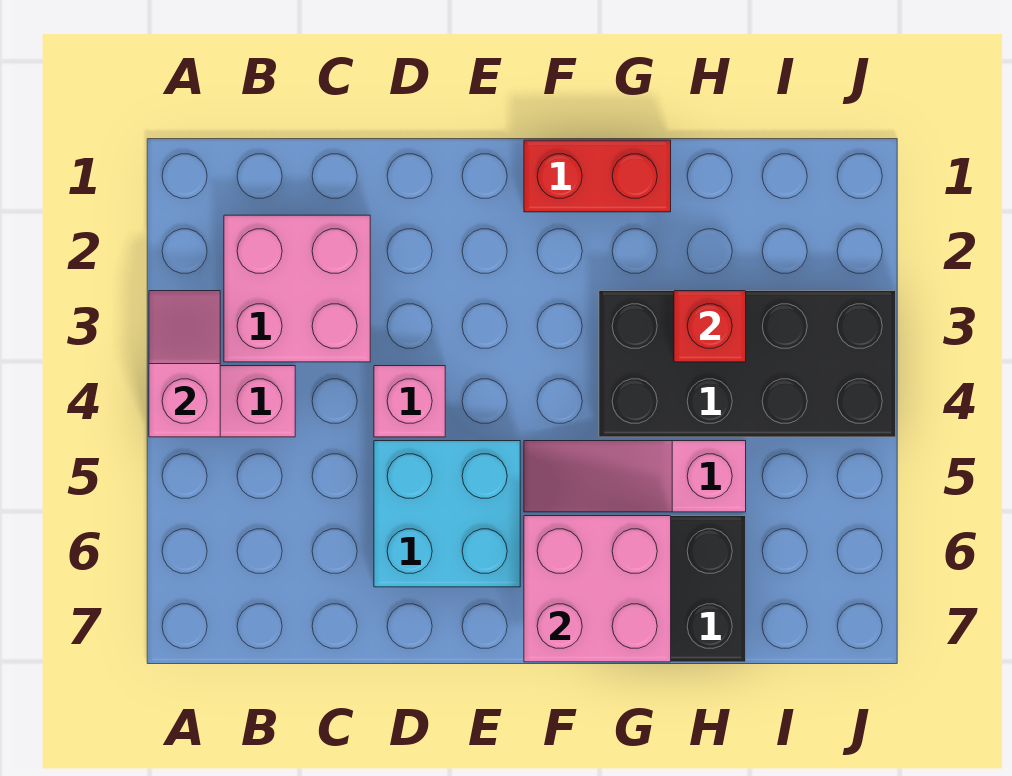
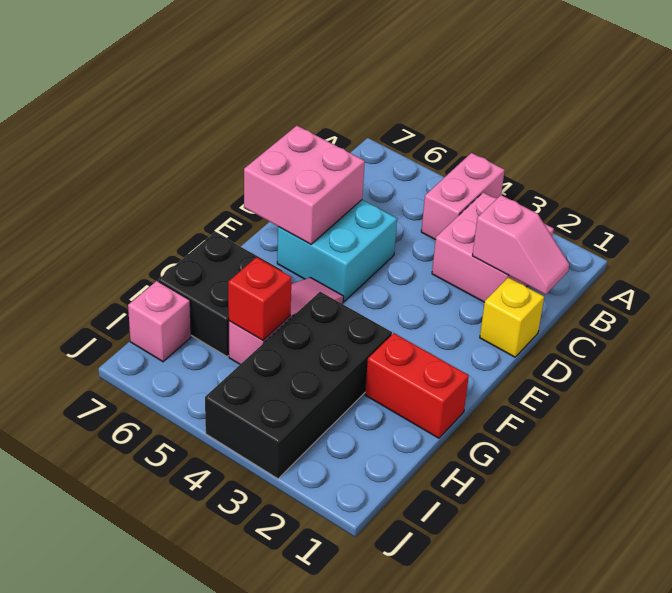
pink 1x2 slope [149,291,220,437] -> pink 1x2 slope moved to [472,195,569,295]
none -> yellow 1x1 brick [480,277,544,357]
pink 1x1 brick [374,366,445,437] -> pink 1x1 brick moved to [128,281,191,362]
red 1x2 brick [524,140,671,212] -> red 1x2 brick turned to [365,333,469,438]
pink 2x2 brick [524,516,671,662] -> pink 2x2 brick moved to [244,126,365,244]
red 1x1 brick [674,291,746,362] -> red 1x1 brick moved to [228,257,292,340]

